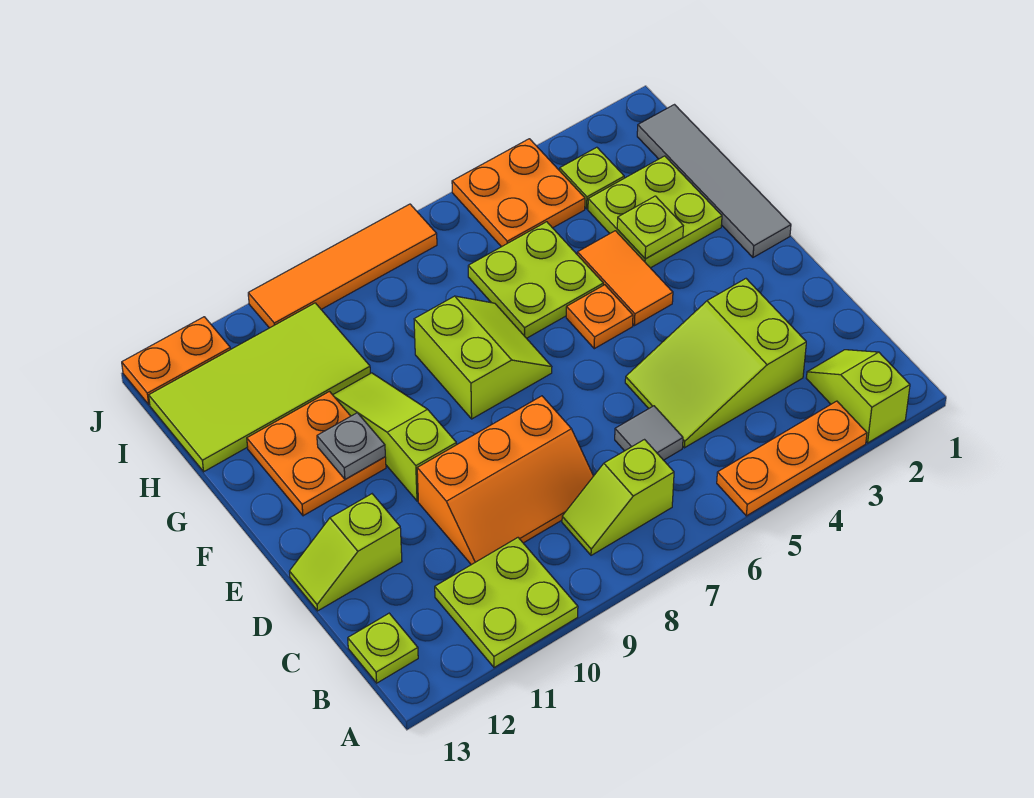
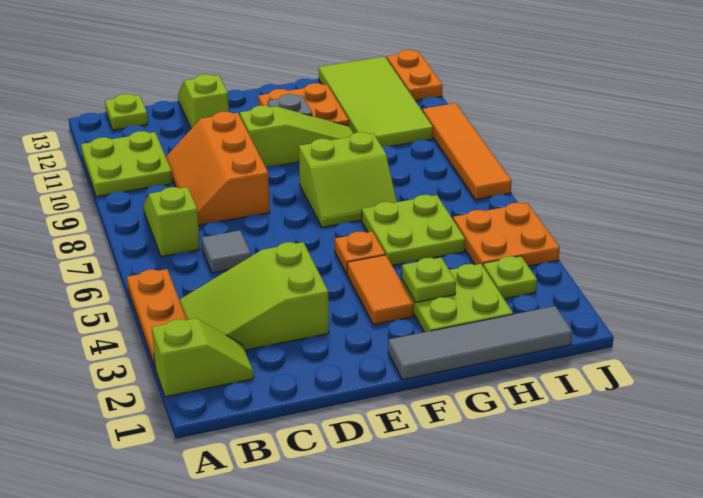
lime 2x3 slope [625,279,806,448] -> lime 2x3 slope turned to [180,242,329,350]
orange 1x2 tile [577,231,673,326] -> orange 1x2 tile turned to [347,255,414,325]

